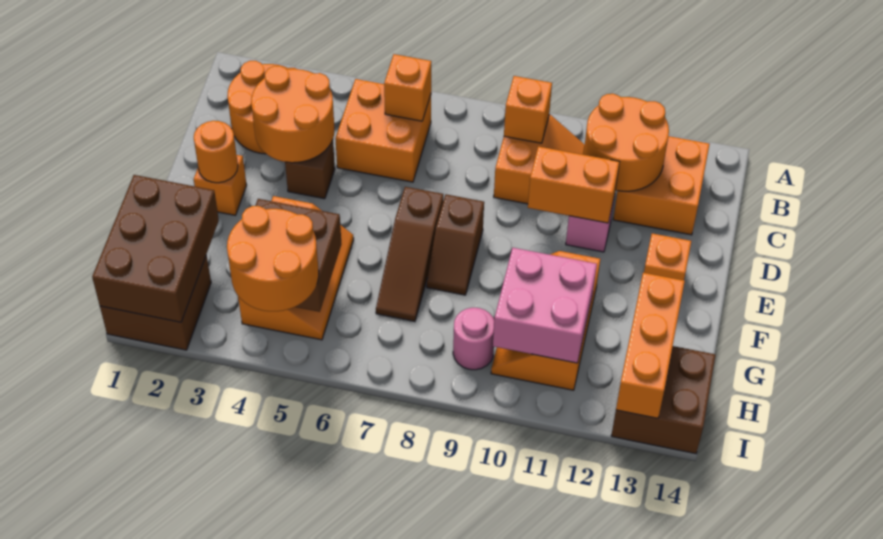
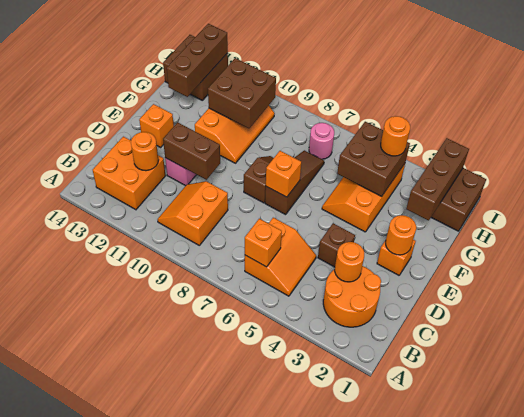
orange 2x2 brick [335,79,431,182] -> orange 2x2 slope [245,218,316,296]
orange 1x1 brick [504,76,552,143] -> orange 1x1 brick moved to [266,151,301,197]
orange 2x2 round brick [584,94,669,191] -> orange 1x1 round brick [131,132,158,171]
orange 2x2 round brick [251,66,335,163] -> orange 1x1 round brick [335,242,364,282]
orange 1x2 brick [528,146,619,223] -> brown 1x2 brick [163,122,220,180]
brown 2x3 brick [92,175,219,322] -> brown 1x3 brick [406,138,469,221]
pink 2x2 brick [493,248,597,363] -> brown 2x2 brick [208,58,276,128]
orange 1x3 brick [616,273,685,418] -> brown 1x3 brick [167,24,228,97]
orange 2x2 round brick [227,206,319,311] -> orange 1x1 round brick [381,116,410,156]
pink 1x1 round brick [453,308,494,370] -> pink 1x1 round brick moved to [309,123,334,159]

